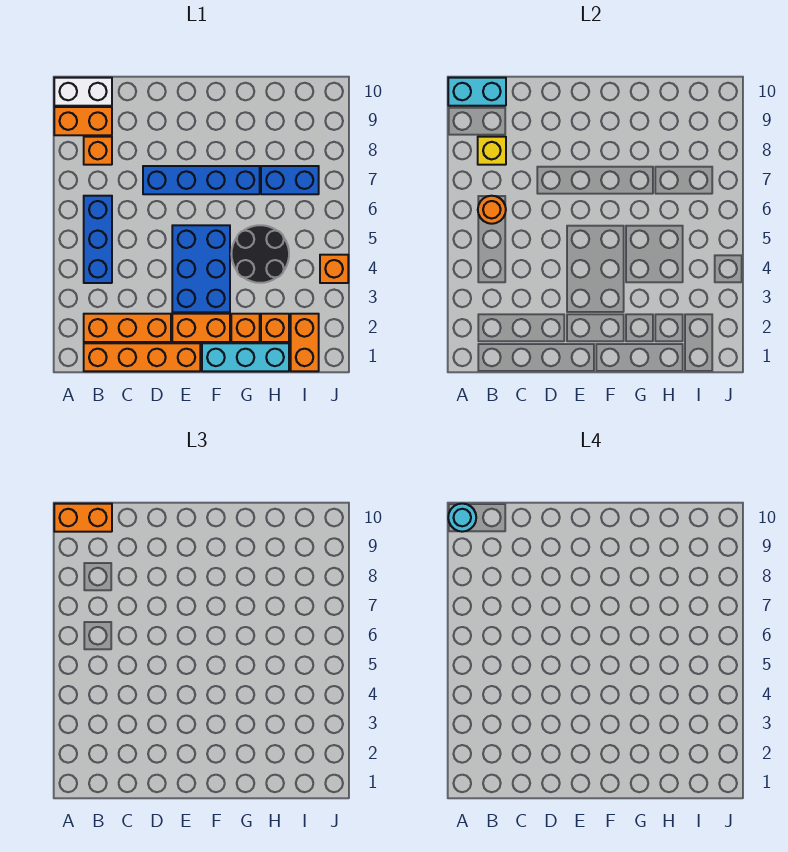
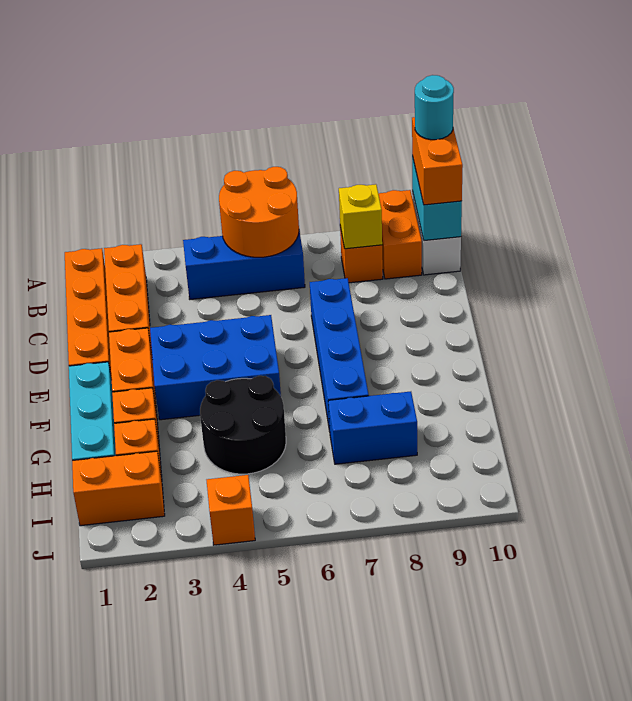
orange 1x1 round brick [478,196,506,224] -> orange 2x2 round brick [219,167,299,257]
blue 1x2 brick [261,166,319,194] -> blue 1x2 brick turned to [328,392,417,464]

